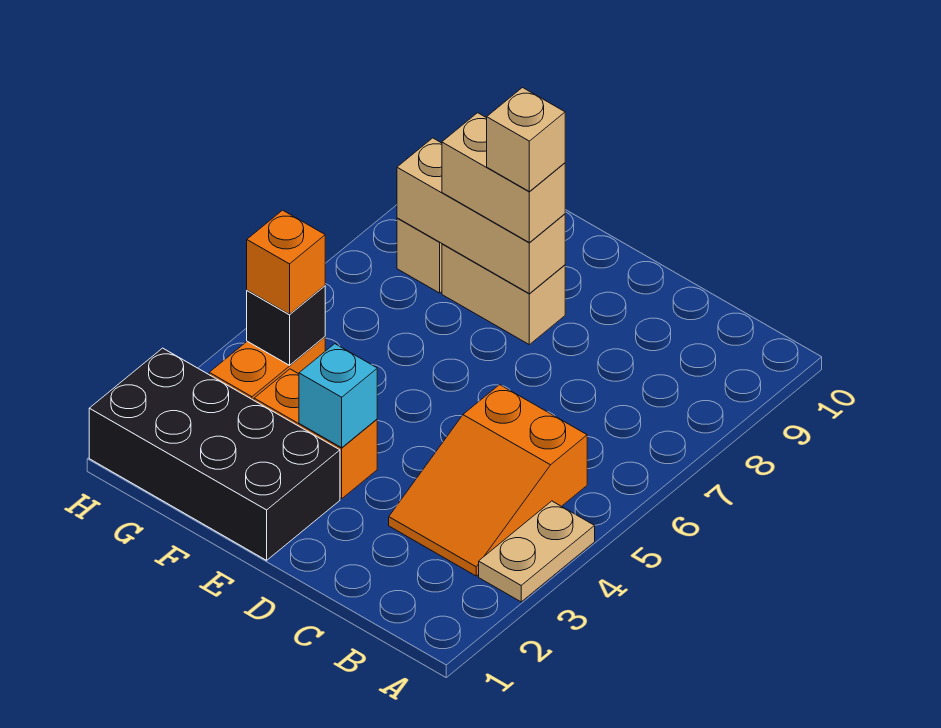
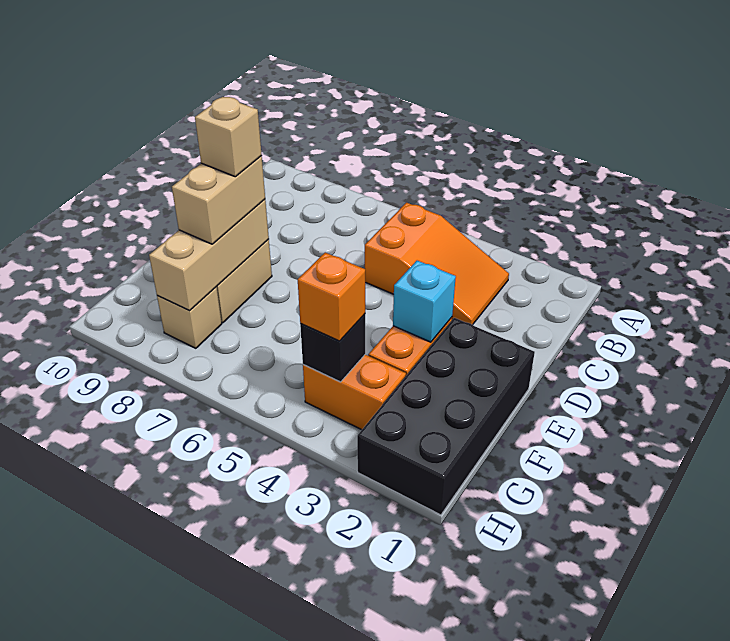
tan 1x2 plate [479,501,595,602] -> none

